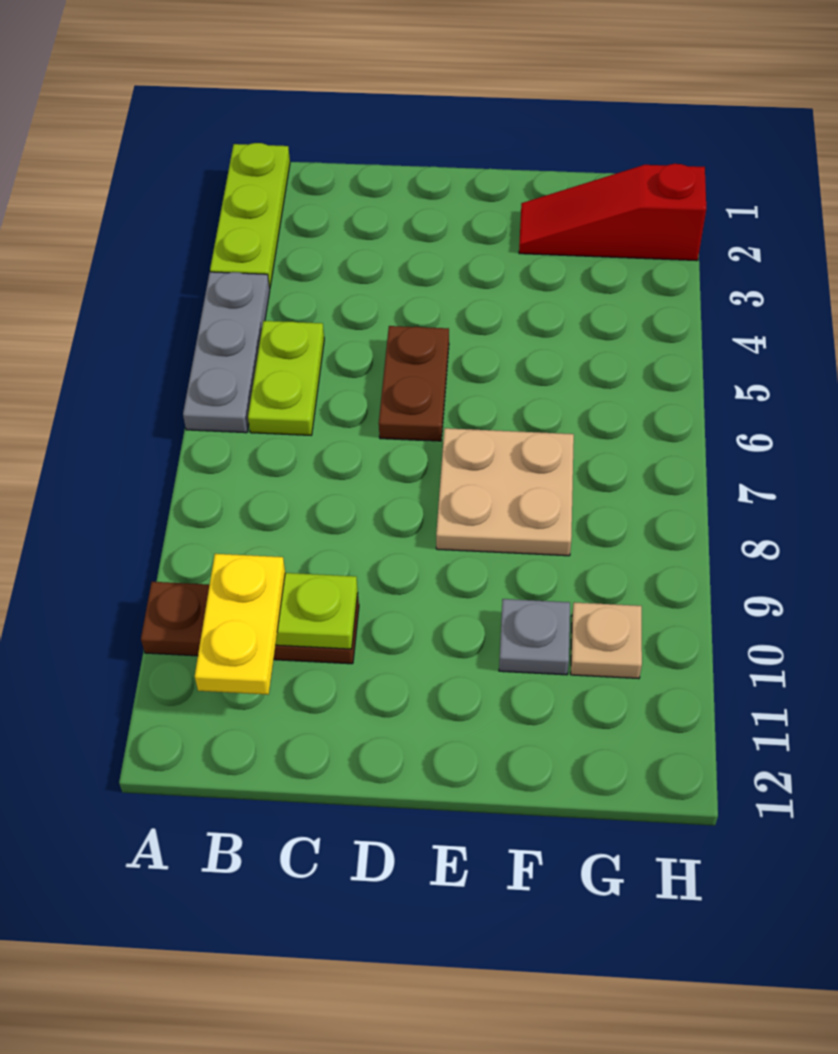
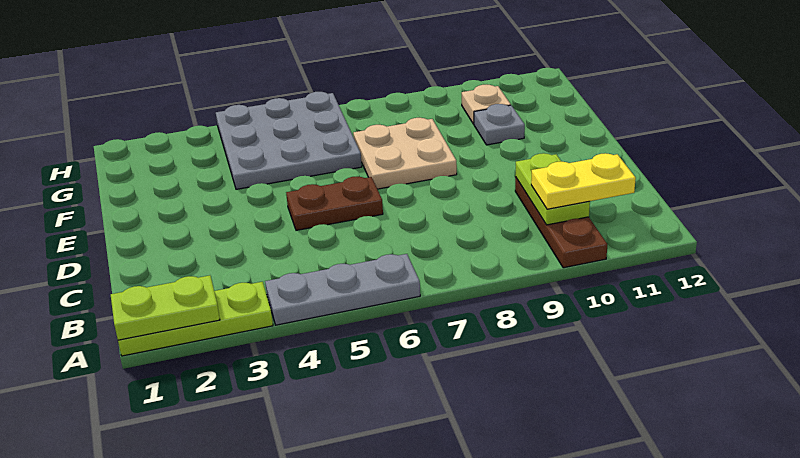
lime 1x2 plate [248,321,324,435] -> lime 1x2 plate moved to [111,275,220,340]
red 1x3 slope [519,164,706,261] -> none
none -> grey 3x3 plate [216,92,362,189]

